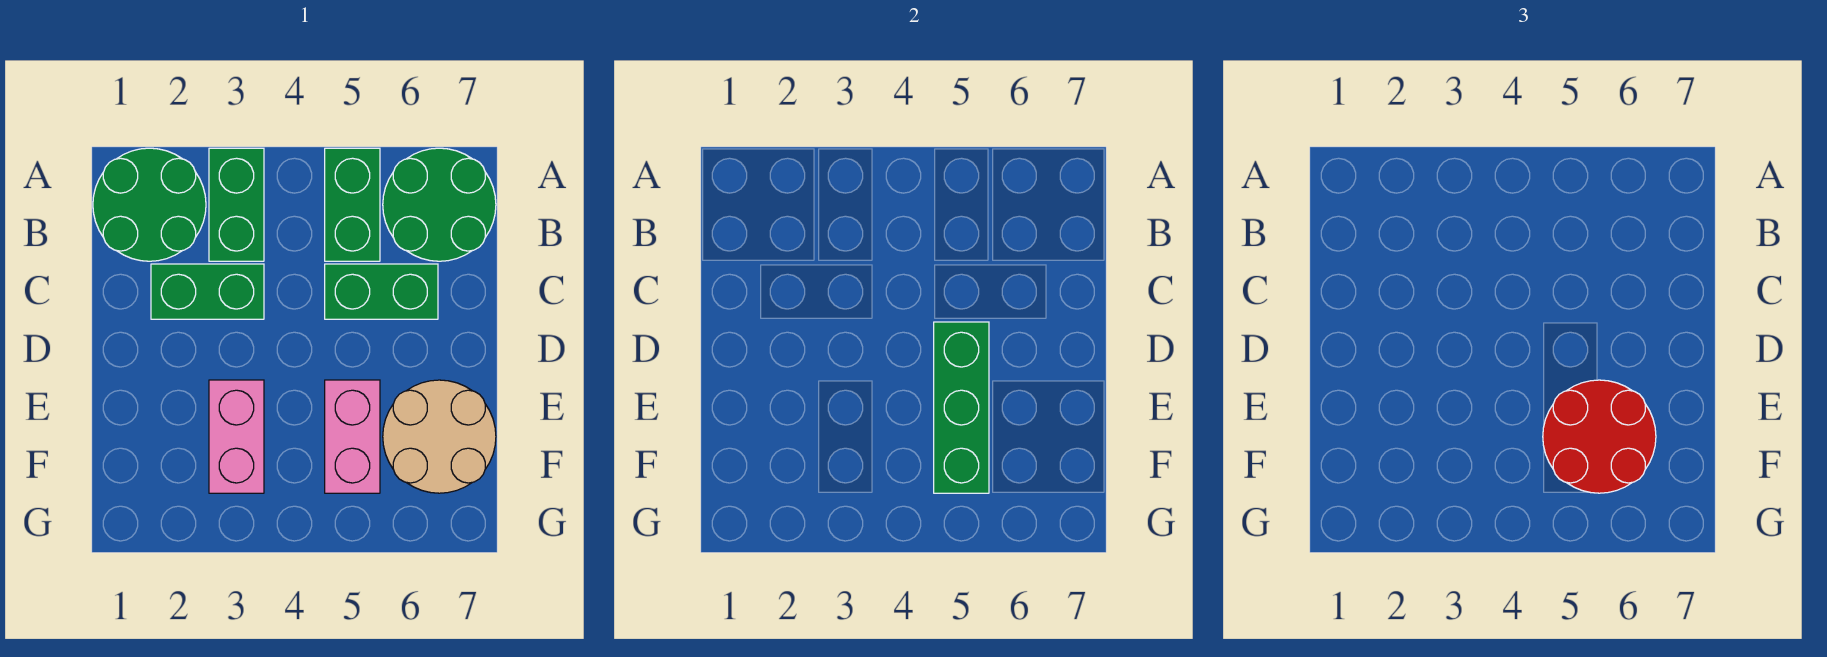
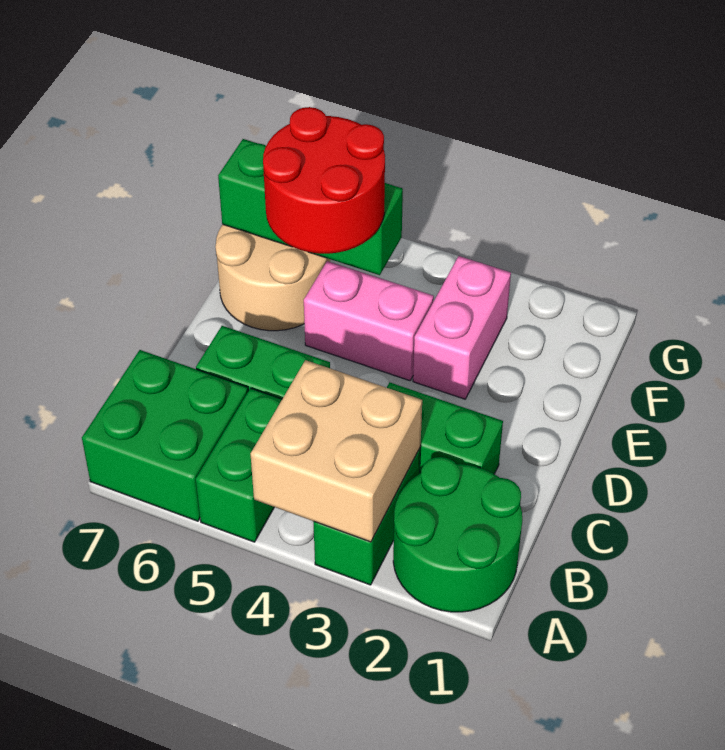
none -> tan 2x2 brick [251,360,422,542]
green 2x2 round brick [383,148,496,261] -> green 2x2 brick [82,350,248,521]
green 1x3 brick [934,322,989,493] -> green 1x3 brick turned to [218,139,403,275]
pink 1x2 brick [325,380,380,493] -> pink 1x2 brick turned to [304,261,434,381]

